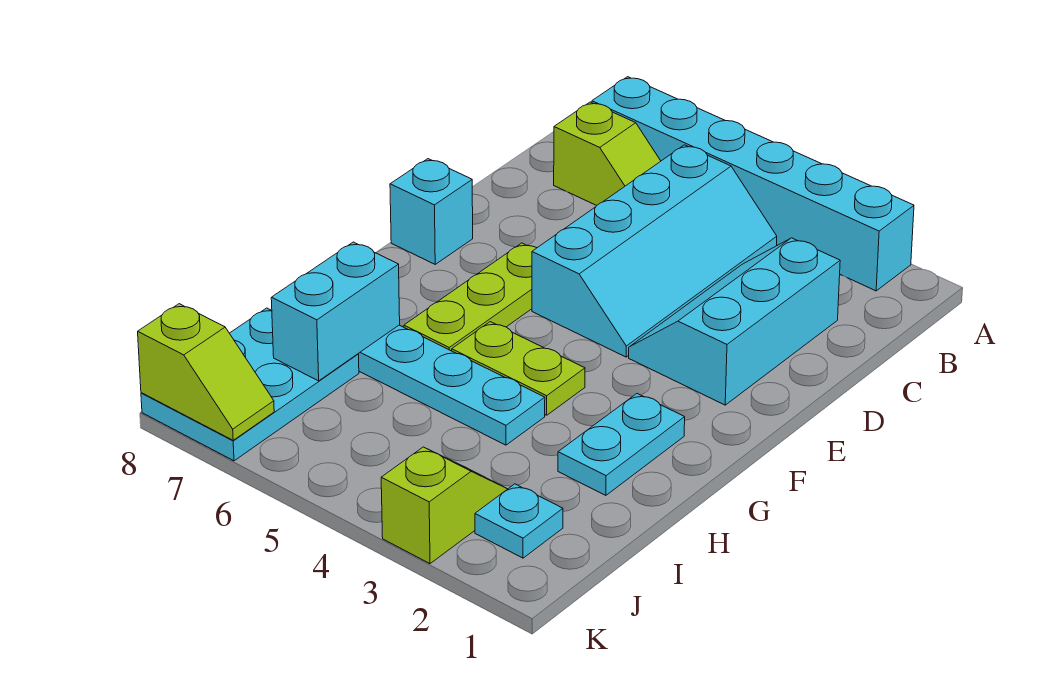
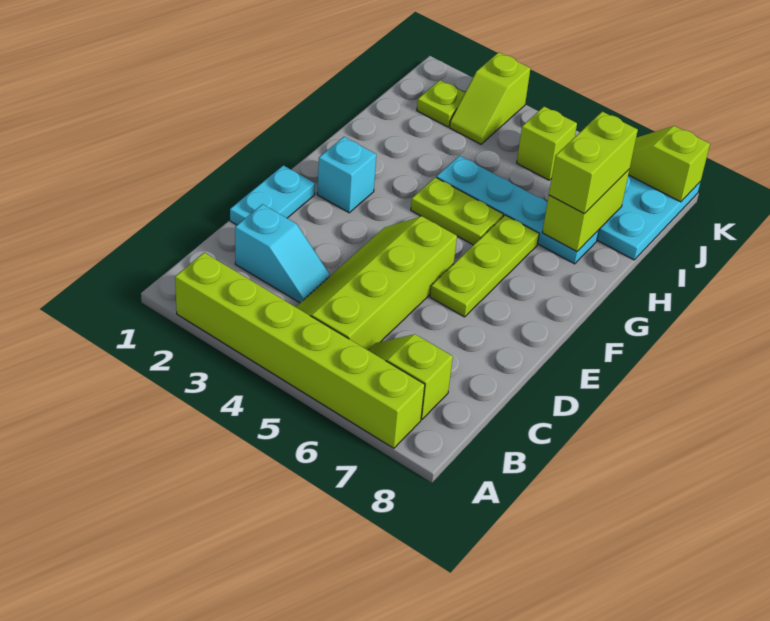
cyan 1x6 brick [592,77,914,291] -> lime 1x6 brick [175,253,425,448]
cyan 2x4 slope [532,145,777,357] -> lime 2x4 slope [296,216,457,350]
cyan 2x3 slope [629,238,840,405] -> cyan 1x2 slope [235,204,330,303]
cyan 1x1 brick [390,159,473,264] -> cyan 1x1 brick moved to [317,137,376,213]
cyan 1x2 plate [558,394,685,495] -> cyan 1x2 plate moved to [230,165,315,225]
cyan 1x2 brick [271,242,400,381] -> lime 1x2 brick [542,170,629,252]
none -> lime 1x2 brick [549,112,638,214]
cyan 1x1 plate [475,484,563,558] -> lime 1x1 plate [417,80,465,127]
none -> lime 1x1 brick [517,107,577,180]

